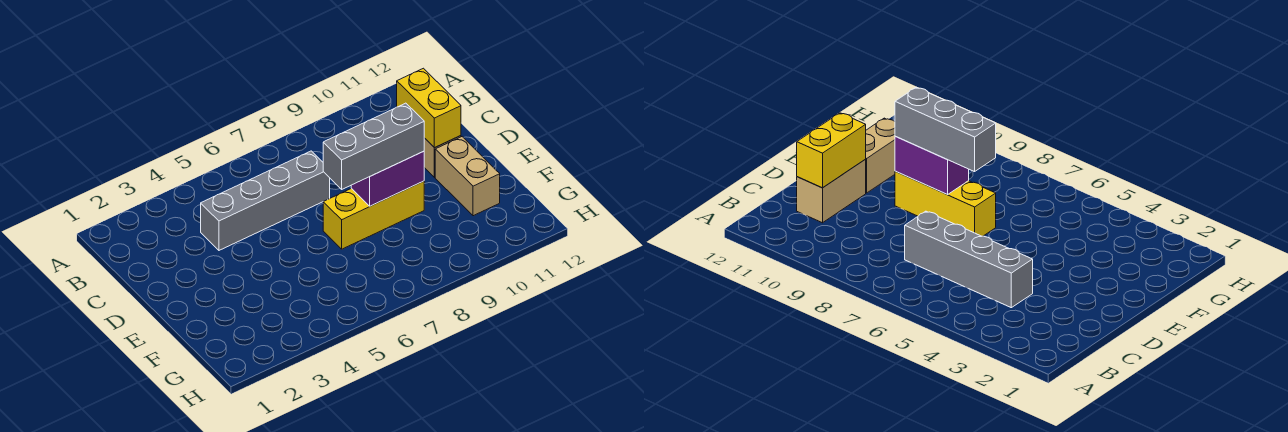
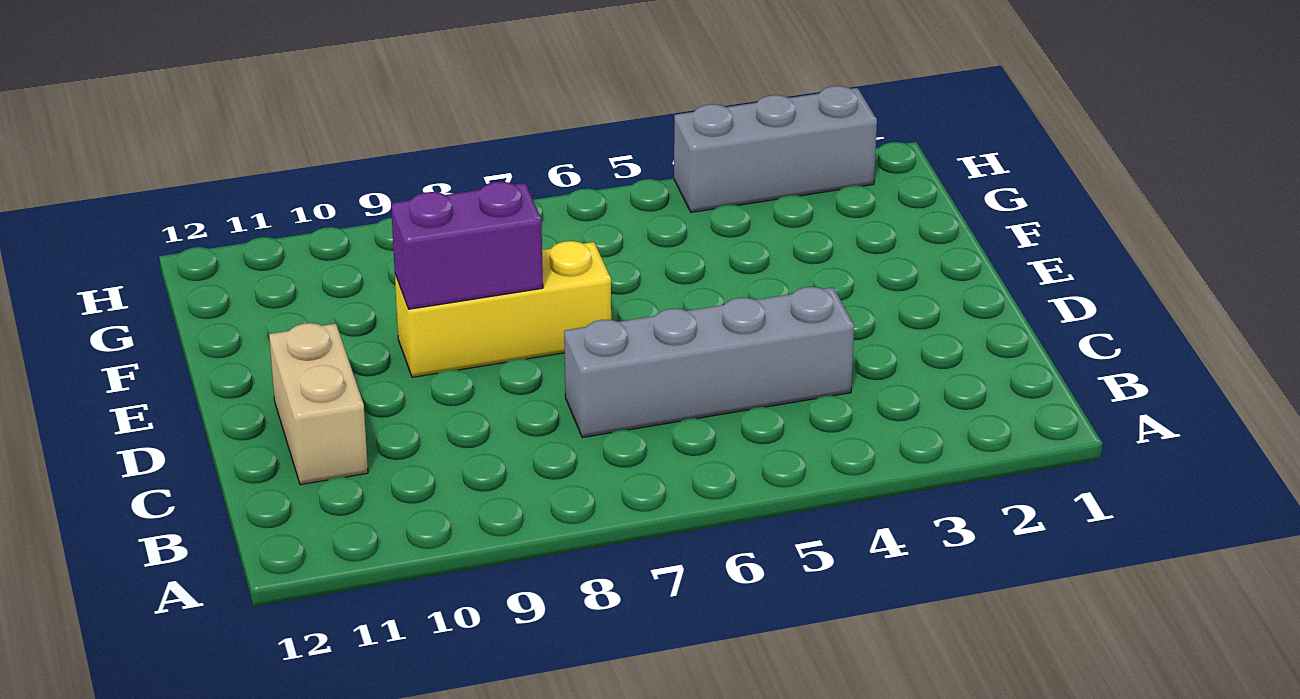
yellow 1x2 brick [397,68,461,148] -> none
grey 1x3 brick [323,103,424,189] -> grey 1x3 brick moved to [674,86,877,212]
tan 1x2 brick [435,137,500,216] -> none

